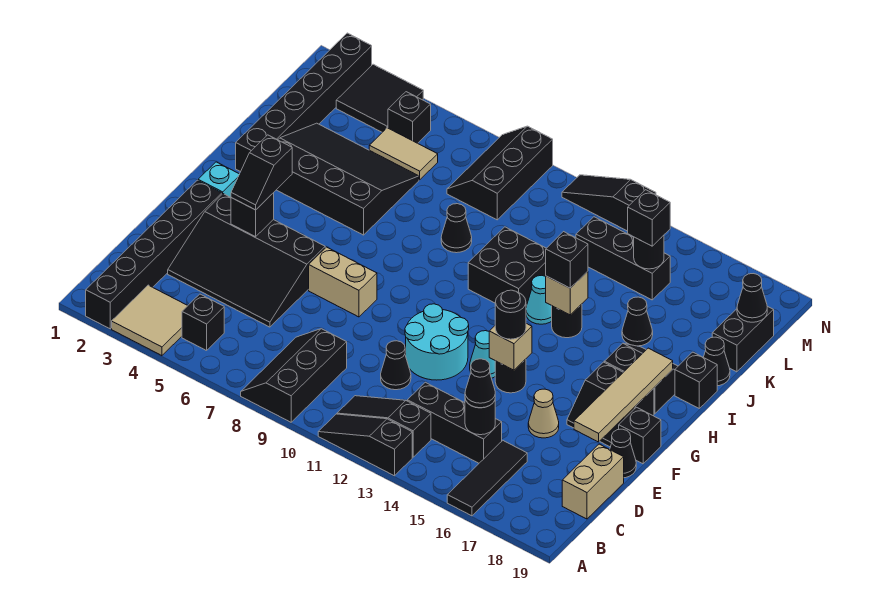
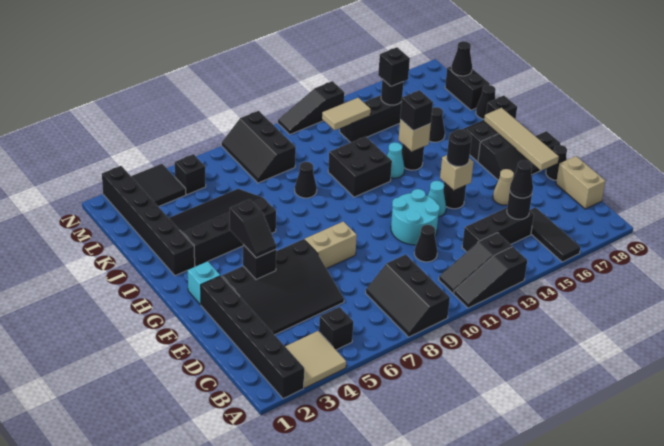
tan 1x2 tile [369,128,438,180] -> tan 1x2 tile moved to [322,98,371,130]

